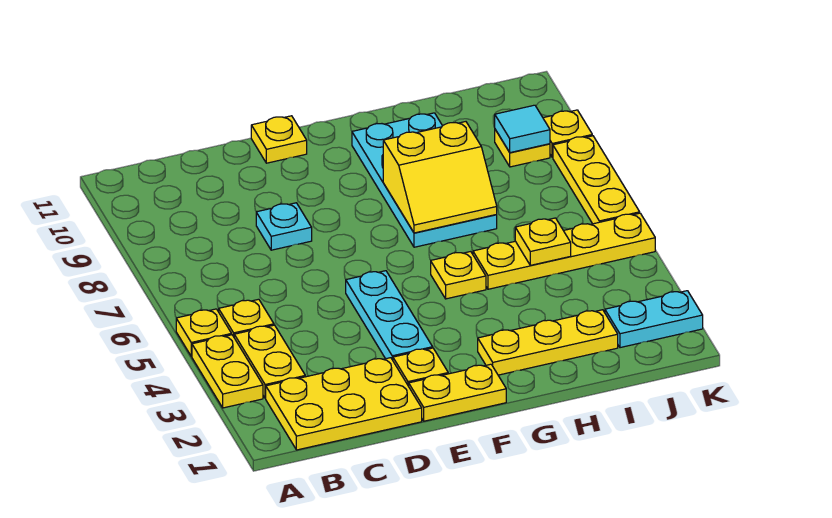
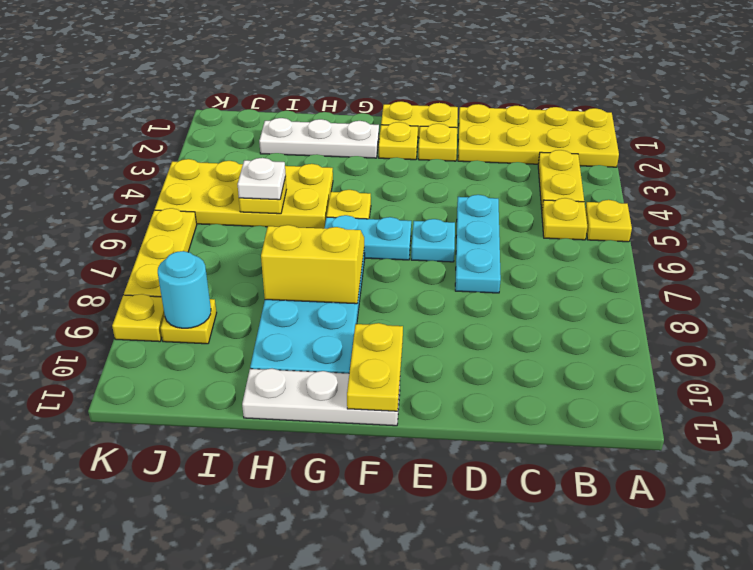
yellow 1x2 plate [192,335,263,408] -> yellow 1x2 plate moved to [347,323,403,411]
yellow 2x3 plate [266,358,422,450] -> yellow 2x4 plate [458,104,619,167]
cyan 1x1 plate [256,203,312,250] -> cyan 1x1 plate moved to [411,219,455,262]
cyan 1x3 plate [346,271,433,360] -> cyan 1x3 plate moved to [455,195,501,293]
yellow 1x1 plate [251,116,307,163] -> yellow 1x1 plate moved to [379,122,418,160]
none -> white 1x3 plate [242,369,400,426]
yellow 1x3 plate [478,310,618,375] -> white 1x3 plate [259,118,379,158]
yellow 1x4 plate [473,213,655,289] -> yellow 2x4 plate [155,159,333,229]
none -> white 1x1 plate [238,158,286,200]
cyan 1x2 plate [605,291,703,348] -> cyan 1x2 plate moved to [324,215,411,260]
cyan 1x1 tile [495,105,550,153] -> cyan 1x1 round brick [158,251,211,328]

